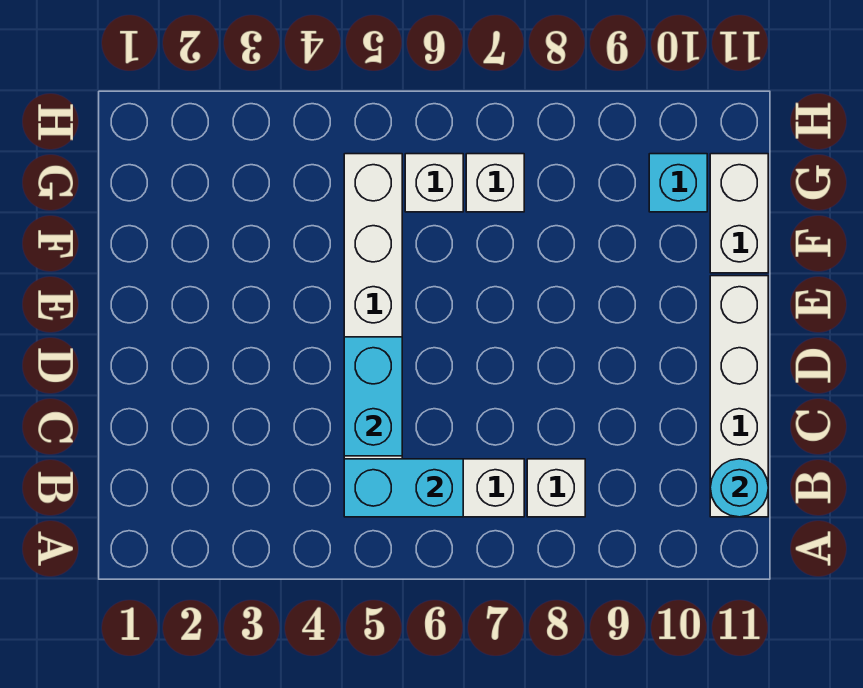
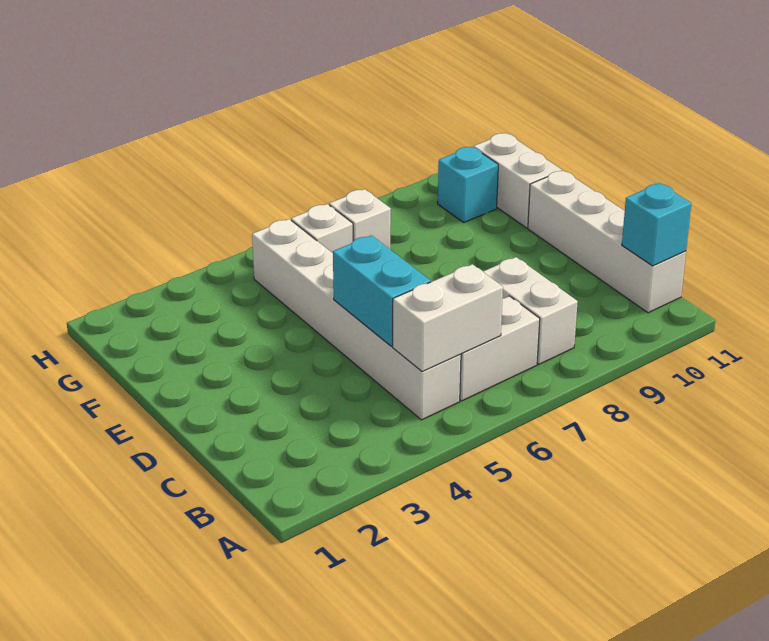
cyan 1x2 brick [344,459,463,517] -> white 1x2 brick [393,264,503,372]
white 1x1 brick [527,459,585,517] -> white 1x2 brick [483,257,578,364]
cyan 1x1 round brick [710,459,768,517] -> cyan 1x1 brick [622,183,691,266]

